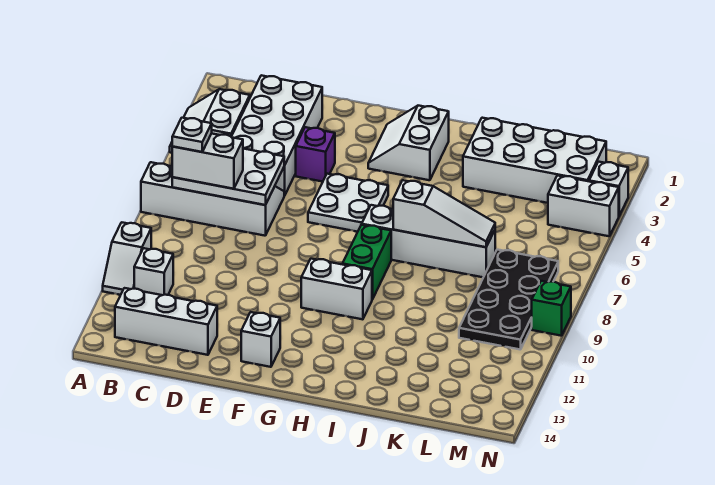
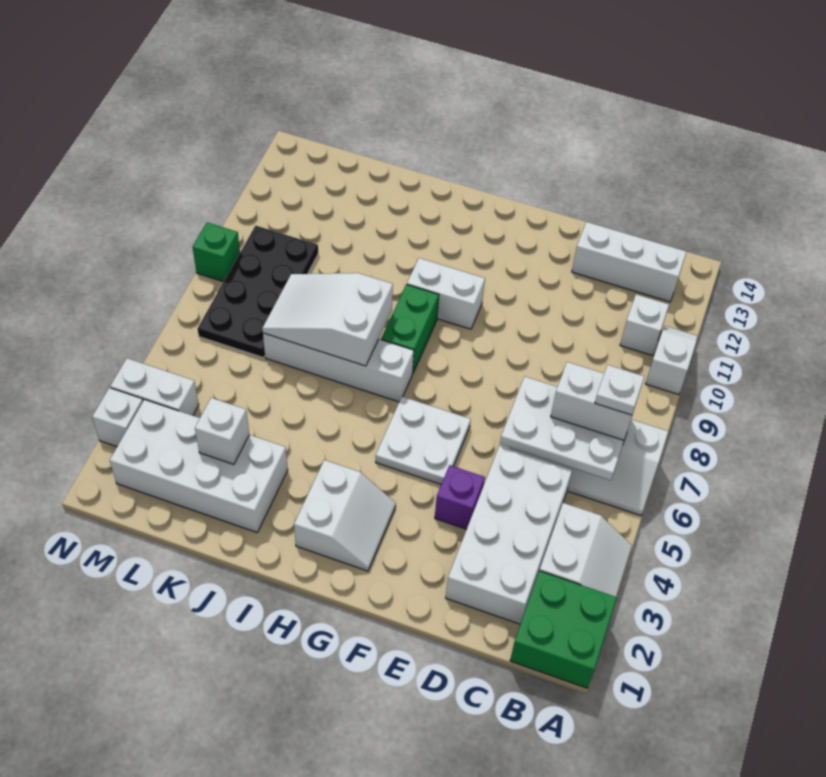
none -> green 2x2 brick [510,571,617,688]
white 1x1 brick [241,312,280,367] -> white 1x1 brick moved to [195,398,249,464]
white 1x3 slope [393,180,495,247] -> white 2x3 slope [262,273,393,366]

